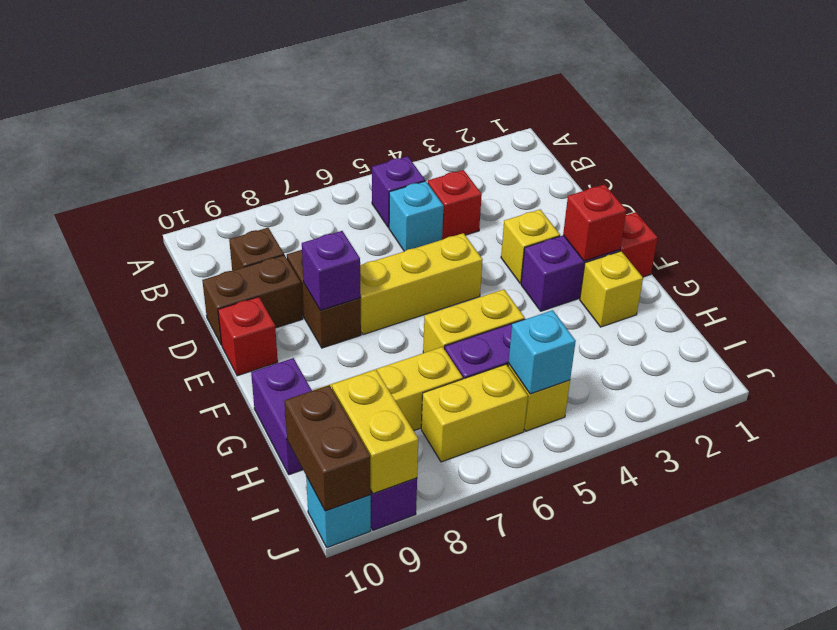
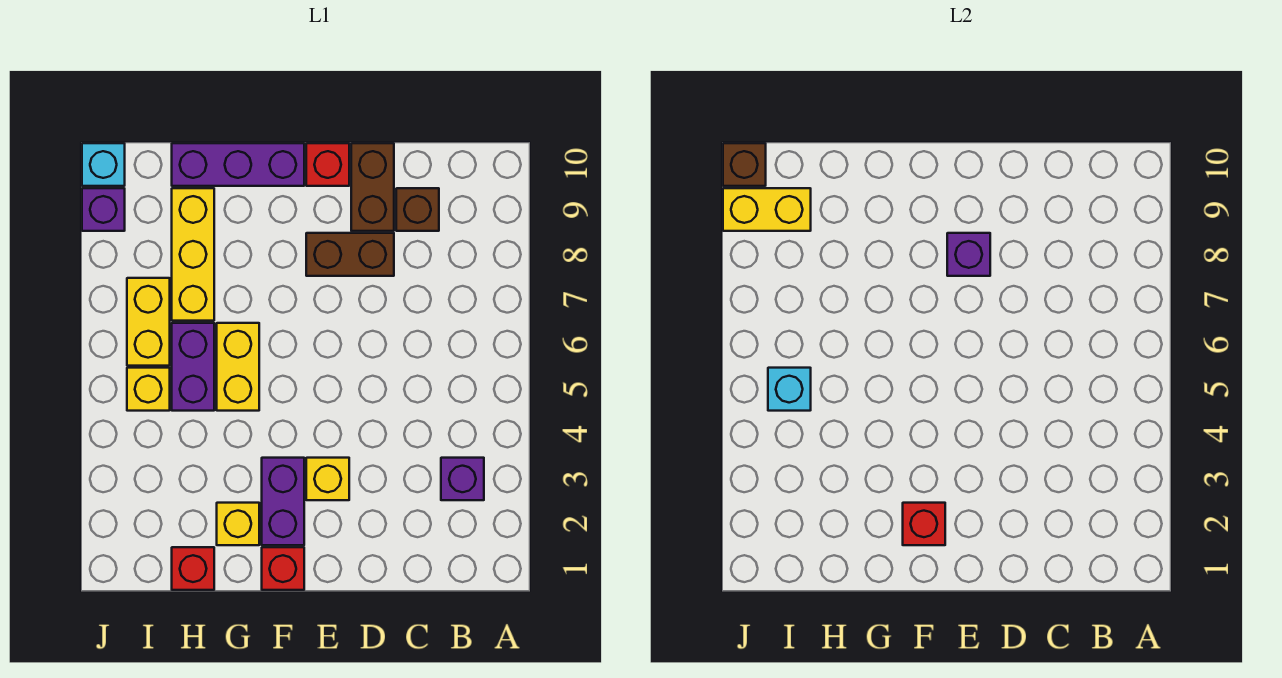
purple 1x1 brick [372,156,425,228] -> purple 1x1 brick moved to [441,458,484,500]
red 1x1 brick [428,170,482,240] -> red 1x1 brick moved to [172,547,214,590]
cyan 1x1 brick [389,181,444,251] -> none
yellow 1x3 brick [360,233,483,335] -> none
purple 1x2 brick [251,358,312,475] -> purple 1x3 brick [172,143,304,186]
brown 1x2 brick [284,385,371,511] -> brown 1x1 brick [723,143,766,186]

